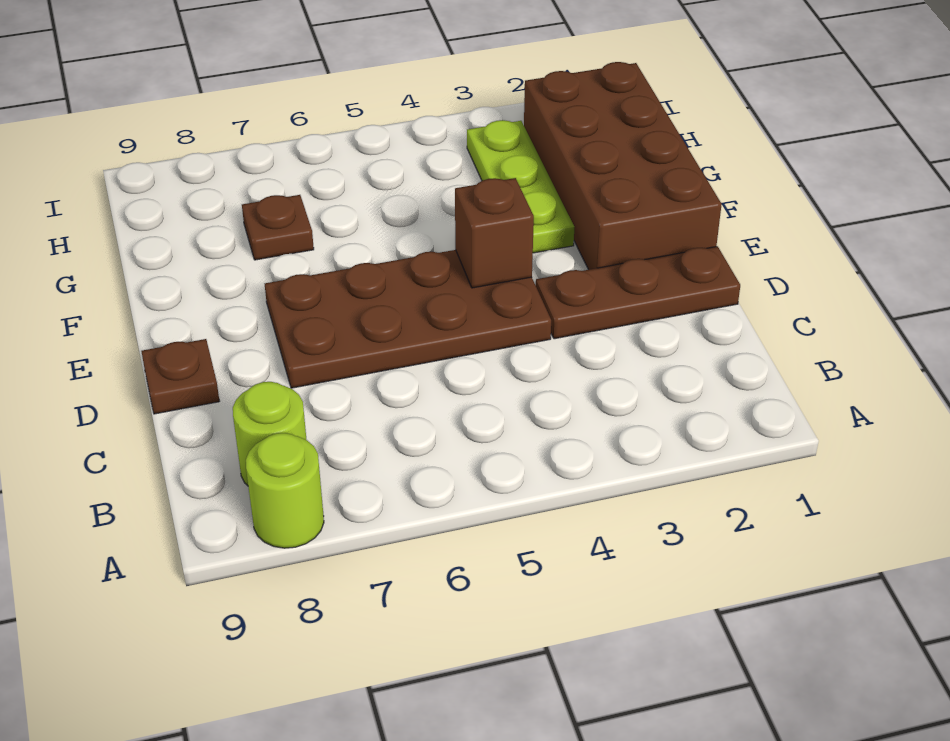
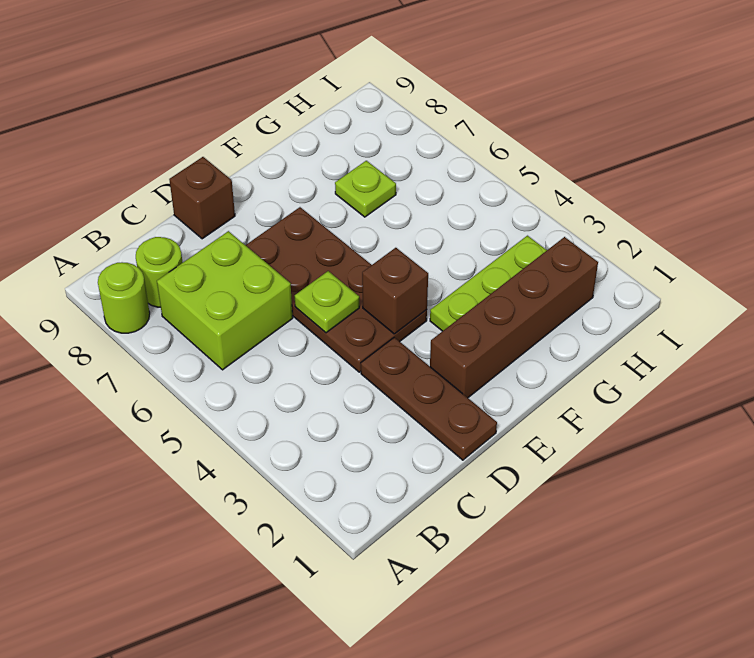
none -> lime 2x2 brick [157,231,293,370]
none -> lime 1x1 plate [295,271,359,333]
brown 1x1 plate [141,339,219,414] -> brown 1x1 brick [169,157,235,239]
brown 2x4 brick [524,62,722,270] -> brown 1x4 brick [430,237,598,398]
brown 1x1 plate [242,195,314,260] -> lime 1x1 plate [335,161,396,217]

